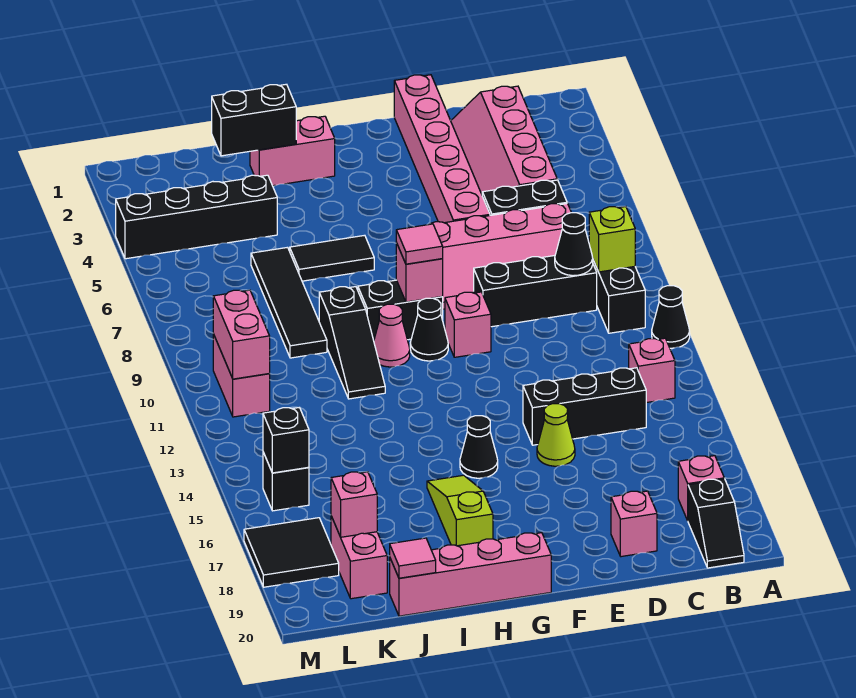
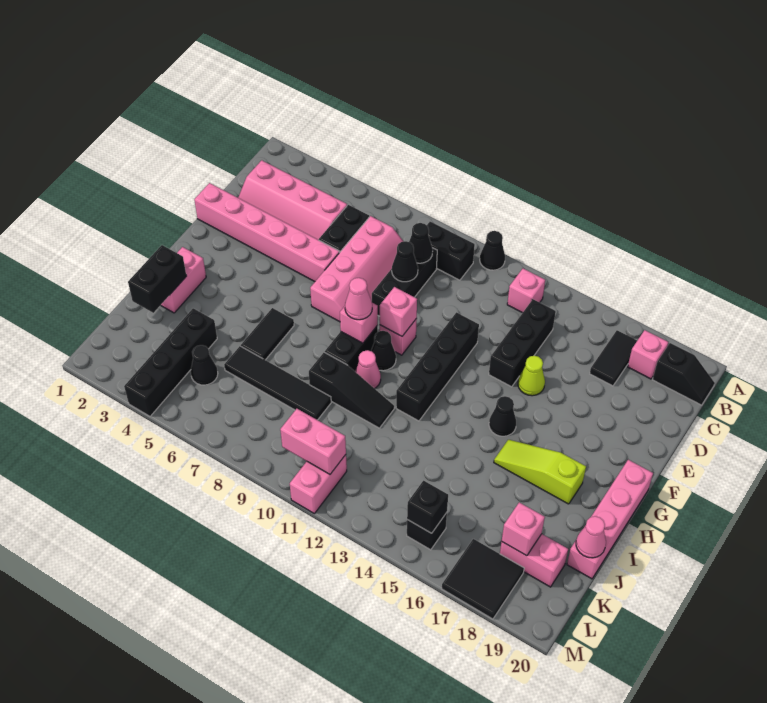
lime 1x1 brick [589,207,635,272] -> none
none -> black 1x2 tile [590,330,637,386]
none -> black 1x1 cone [392,241,418,282]
pink 1x1 brick [611,491,657,557] -> pink 1x1 brick moved to [380,287,417,336]
none -> black 1x4 brick [396,312,479,421]
pink 1x1 tile [396,224,443,264] -> pink 1x1 cone [345,278,372,320]
pink 1x1 tile [390,538,436,578] -> pink 1x1 cone [576,516,606,558]
none -> black 1x1 cone [191,345,218,385]
pink 1x2 brick [213,334,270,417] -> pink 1x2 brick turned to [290,455,347,513]

